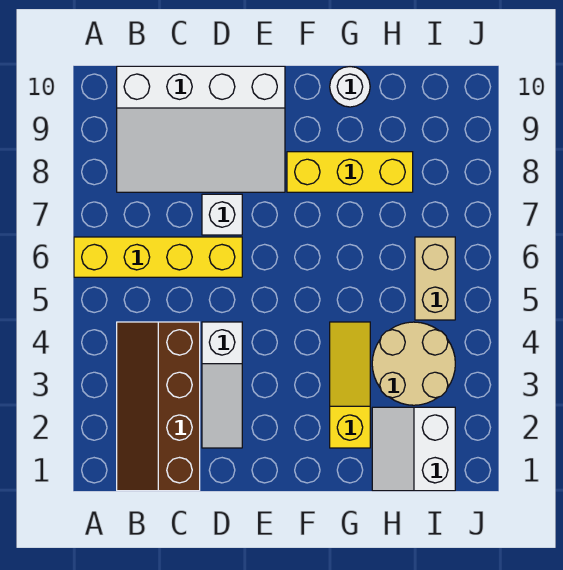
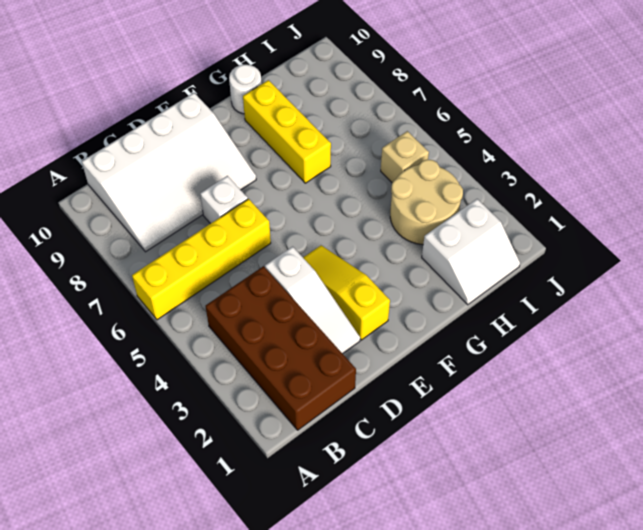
brown 2x4 slope [117,322,200,491] -> brown 2x4 brick [206,266,356,430]
yellow 1x3 brick [287,152,413,192] -> yellow 1x3 brick turned to [243,80,331,183]
yellow 1x3 slope [330,322,370,448] -> yellow 1x3 slope moved to [303,245,390,340]
white 2x2 slope [372,407,455,491] -> white 2x2 slope turned to [422,199,520,305]
tan 1x2 brick [415,237,455,320] -> tan 1x1 brick [381,131,429,183]

